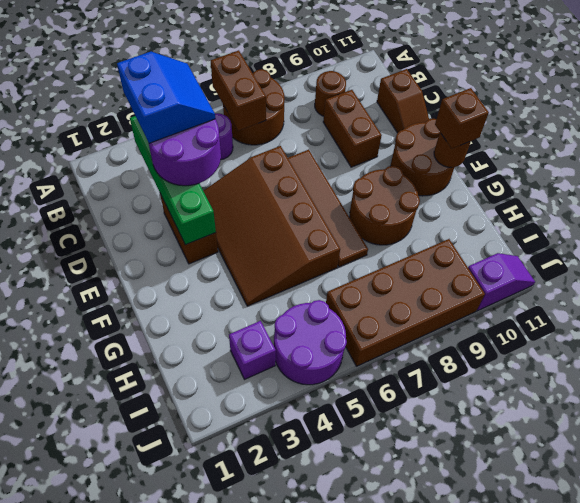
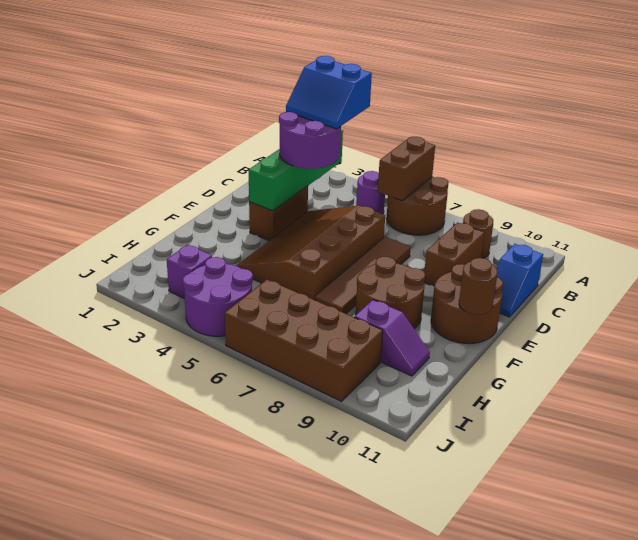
blue 2x2 slope [117,52,215,143] -> blue 2x2 slope turned to [286,56,372,129]
brown 1x2 slope [377,69,429,133] -> blue 1x2 slope [496,244,543,317]
brown 1x1 brick [435,88,489,149] -> none
purple 1x2 slope [468,253,535,311] -> purple 1x2 slope moved to [354,300,430,376]

